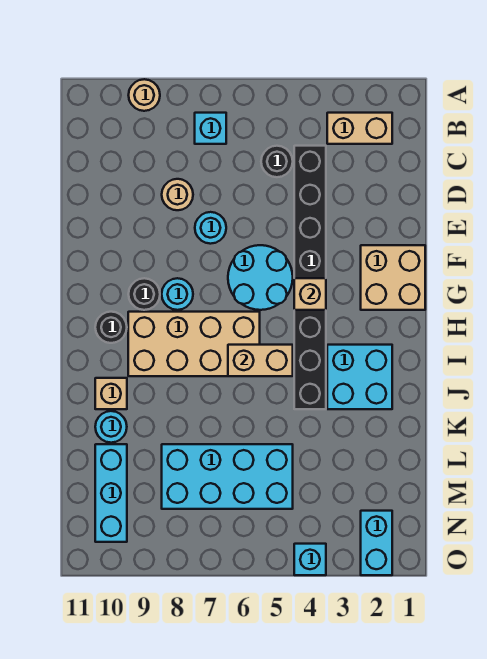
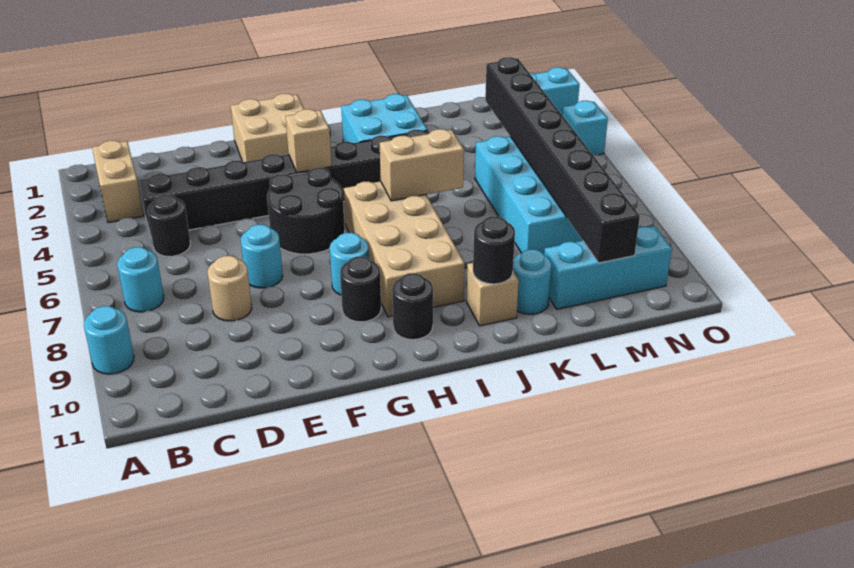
tan 1x1 round brick [129,79,160,111] -> cyan 1x1 round brick [84,306,134,374]
cyan 1x1 brick [195,113,226,144] -> cyan 1x1 round brick [117,247,164,312]
cyan 2x2 round brick [228,245,293,310] -> black 2x2 round brick [267,168,345,254]
tan 1x2 brick [228,345,293,376] -> tan 1x2 brick turned to [380,129,464,201]
none -> black 1x1 round brick [473,216,515,284]
none -> black 1x8 brick [485,57,640,263]

